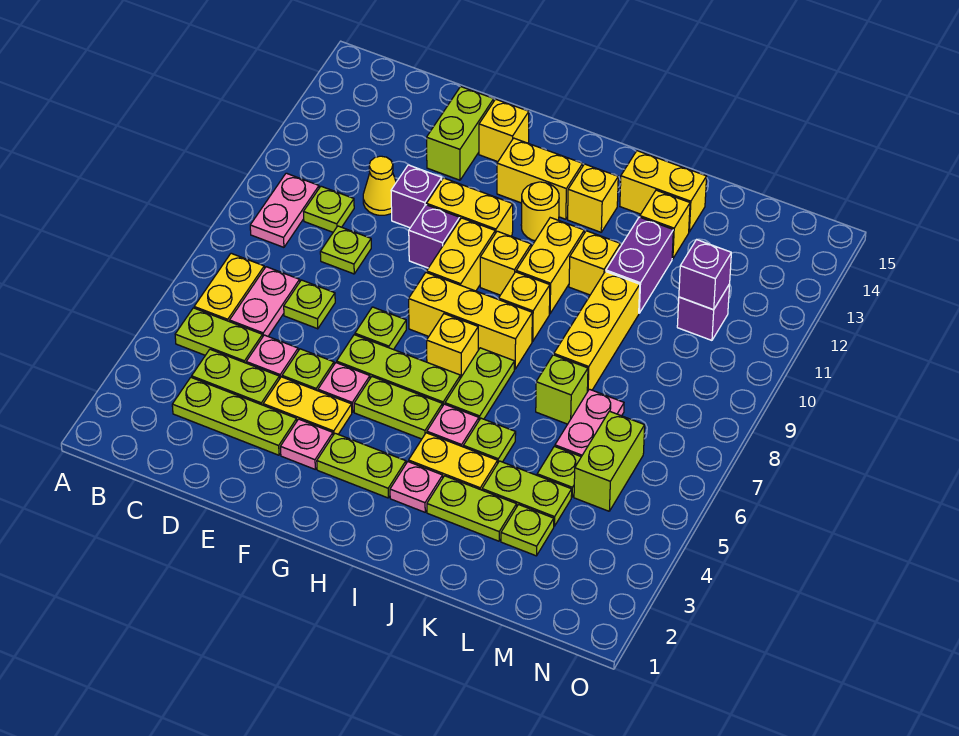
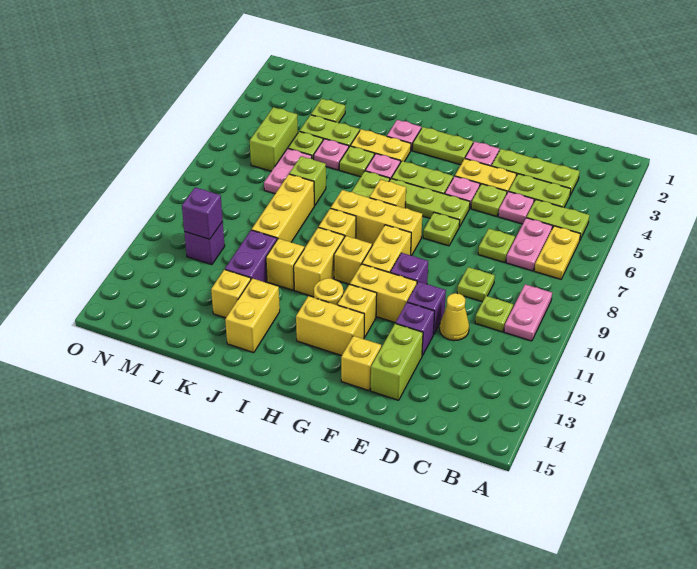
none -> purple 1x1 brick [396,302,435,356]
yellow 1x1 brick [568,164,618,232] -> yellow 1x1 brick moved to [338,284,377,338]
lime 1x2 plate [427,476,517,541] -> none
yellow 1x2 brick [620,151,707,232] -> yellow 1x2 brick turned to [225,278,280,353]
none -> pink 1x1 plate [313,139,349,170]

